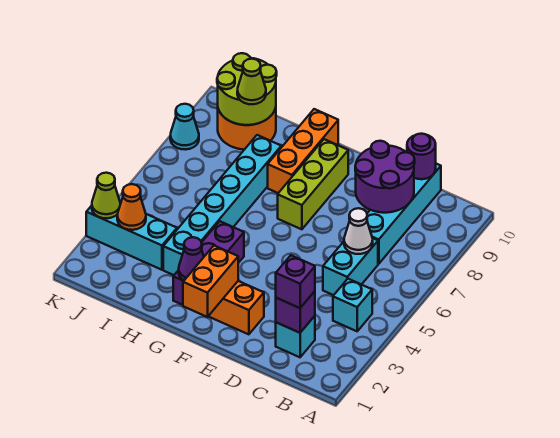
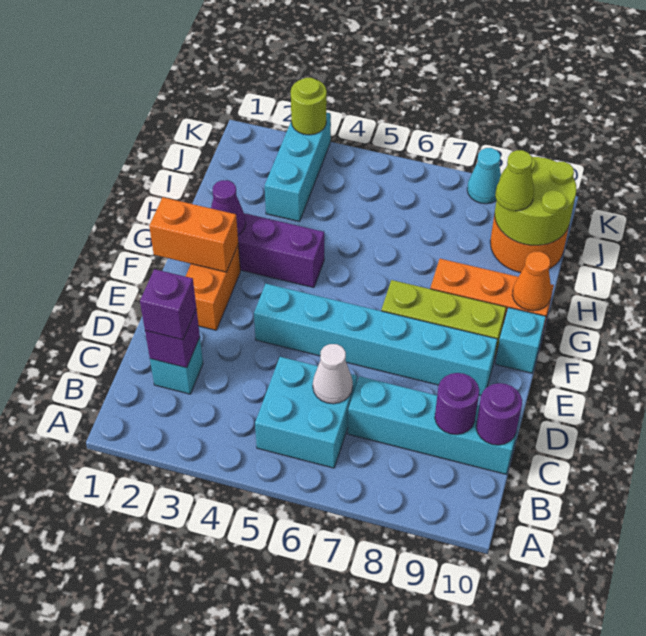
cyan 1x1 brick [333,279,372,331] -> cyan 1x1 brick moved to [495,308,546,373]
cyan 1x2 brick [323,238,378,295] -> cyan 2x2 brick [255,357,357,468]
purple 2x2 round brick [355,141,415,213] -> purple 1x1 round brick [435,373,479,435]
cyan 1x6 brick [163,135,281,275] -> cyan 1x6 brick moved to [254,284,497,395]
orange 1x1 cone [117,184,146,230] -> orange 1x1 cone moved to [512,252,551,311]
lime 1x1 cone [92,173,120,218] -> lime 1x1 round brick [291,78,327,135]

